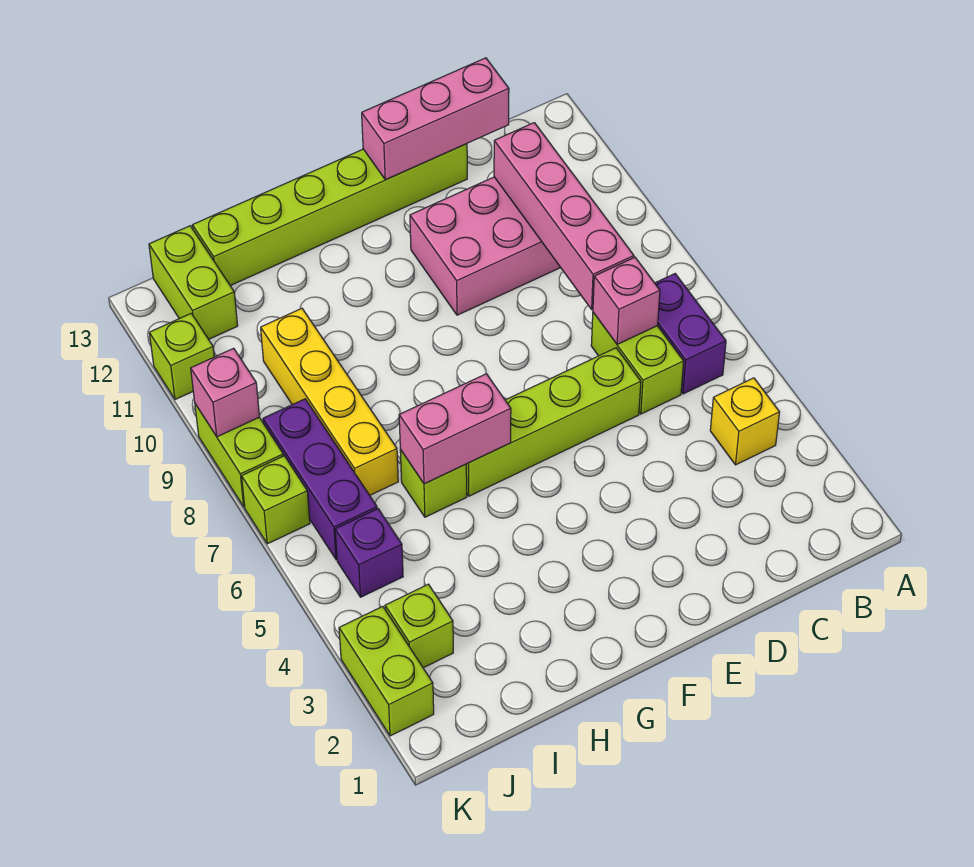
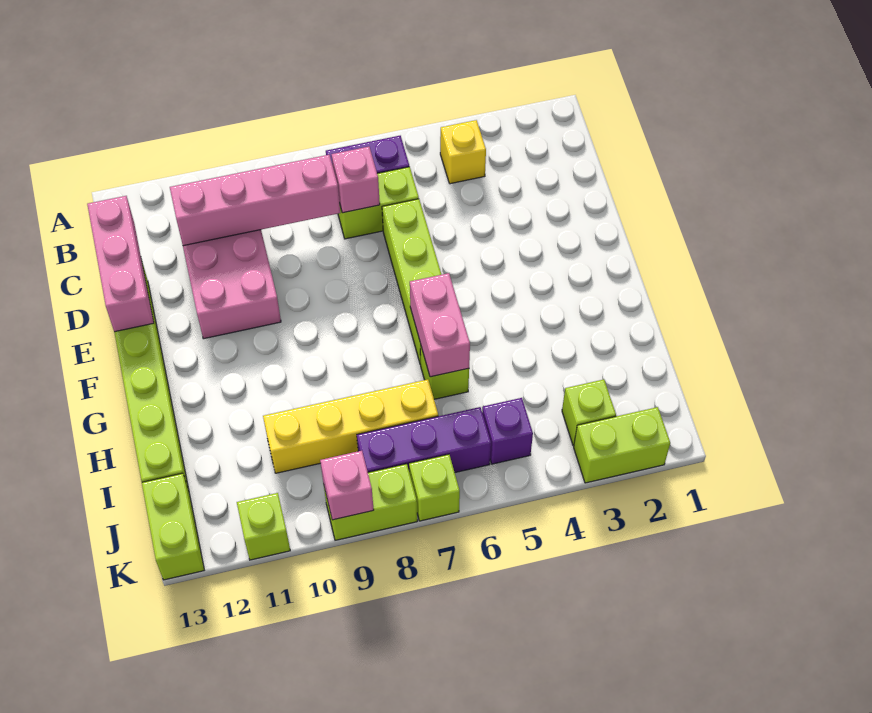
lime 1x2 brick [149,226,238,339] -> lime 1x2 brick turned to [142,473,204,580]

